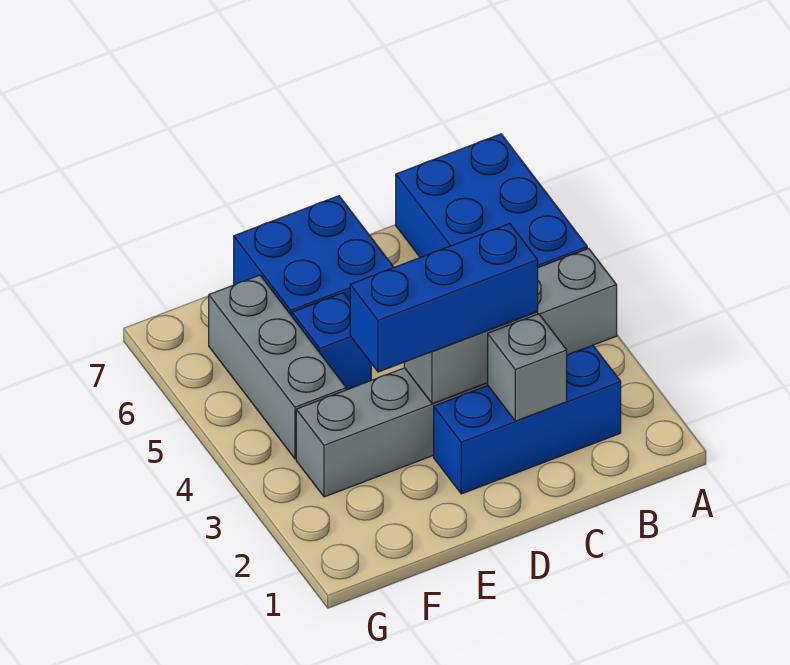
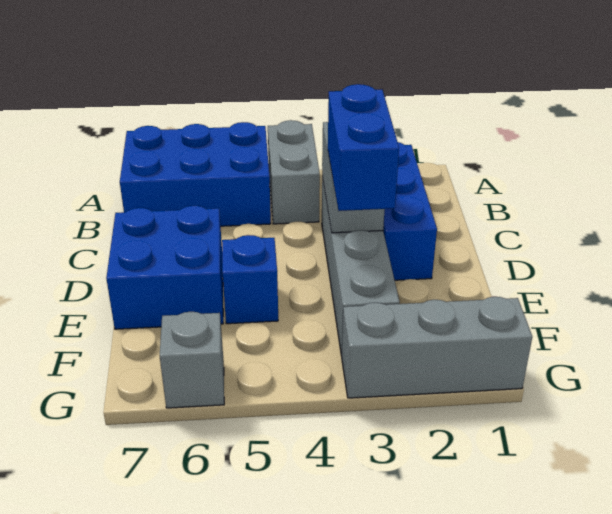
grey 1x1 brick [488,314,567,421] -> grey 1x1 brick moved to [160,312,224,408]
blue 1x3 brick [350,224,538,372] -> blue 1x2 brick [328,84,399,211]
grey 1x3 brick [209,275,346,459] -> grey 1x3 brick moved to [342,297,532,398]

